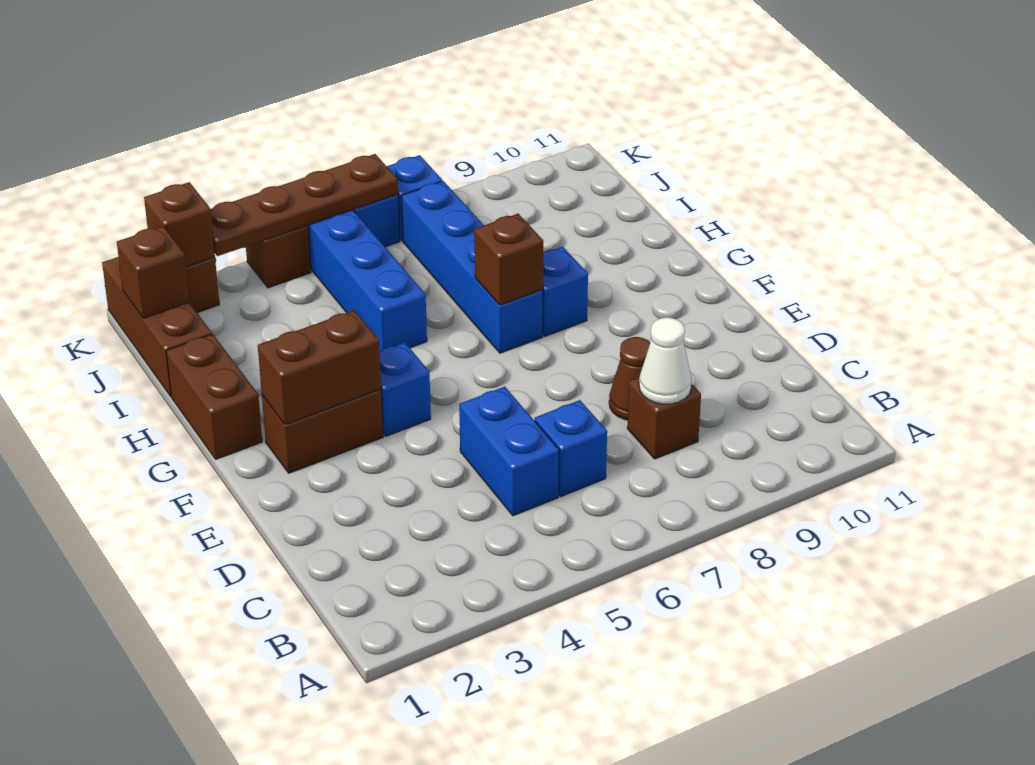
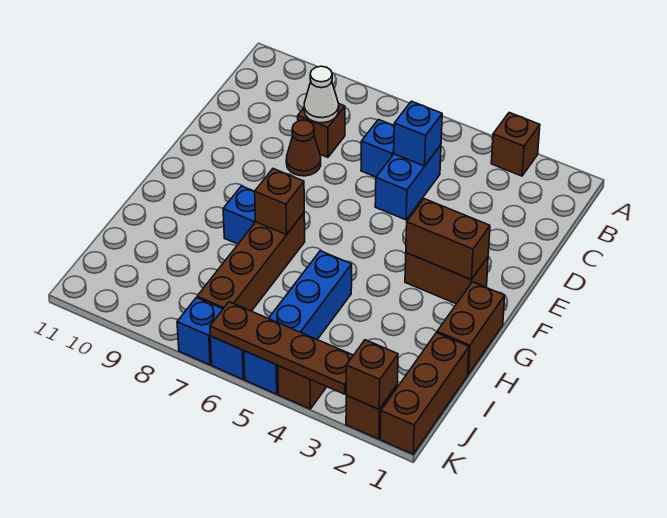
blue 1x1 brick [380,343,431,436] -> blue 1x1 brick moved to [394,101,442,166]
blue 1x4 brick [401,181,543,353] -> brown 1x4 brick [197,213,305,311]
brown 1x1 brick [117,226,189,318] -> brown 1x1 brick moved to [491,113,540,176]

